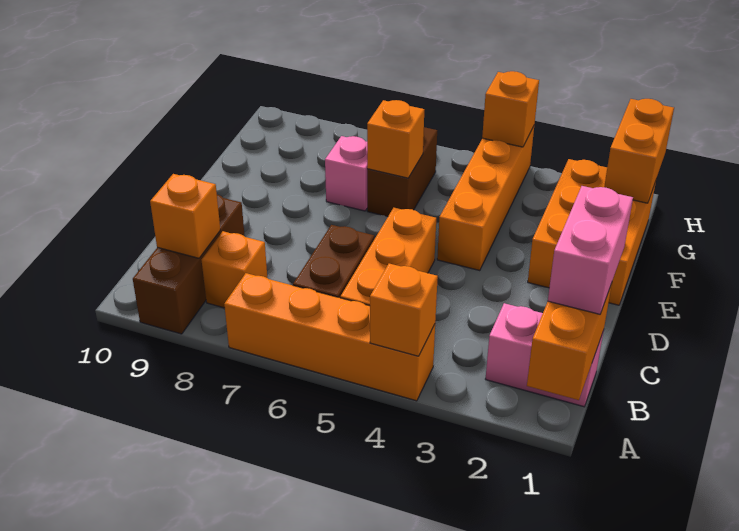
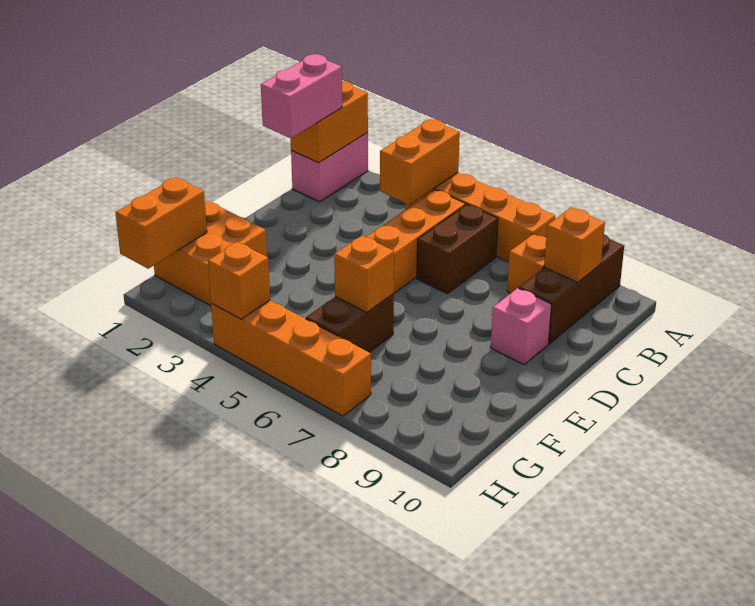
orange 1x1 brick [370,264,438,356] -> orange 1x2 brick [380,119,460,205]
pink 1x2 brick [486,303,604,407] -> pink 1x2 brick turned to [291,133,368,202]
orange 2x3 brick [528,159,656,305] -> orange 2x2 brick [154,201,267,306]
orange 1x4 brick [437,126,534,271] -> orange 1x4 brick turned to [211,300,371,416]
pink 1x1 brick [325,136,367,211] -> pink 1x1 brick moved to [491,288,551,365]

